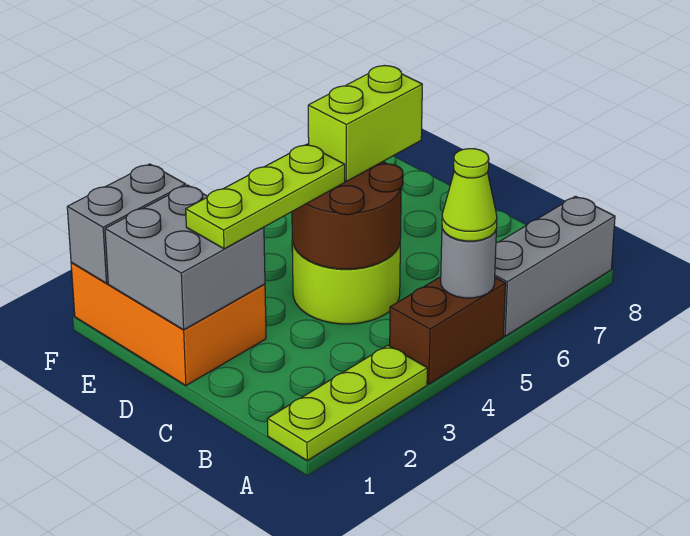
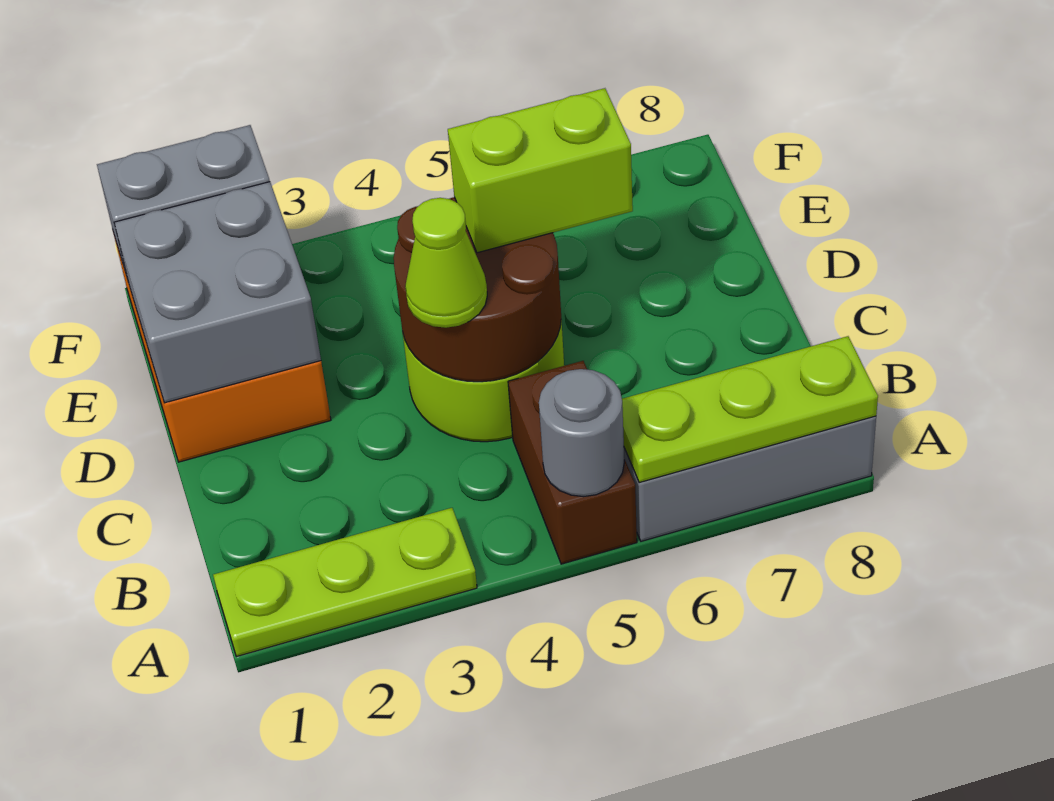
brown 1x2 brick [390,277,506,384] -> brown 1x2 brick turned to [508,361,637,564]
lime 1x1 cone [442,149,497,241] -> lime 1x1 cone moved to [405,198,487,328]
lime 1x3 plate [186,144,345,249] -> lime 1x3 plate moved to [622,336,878,483]

